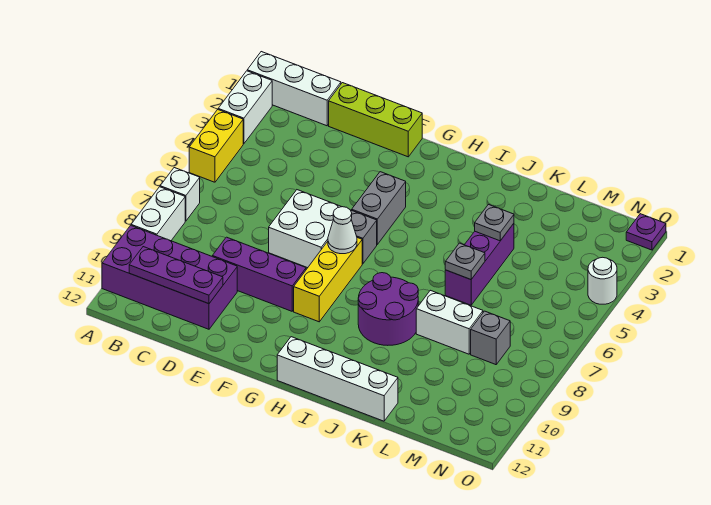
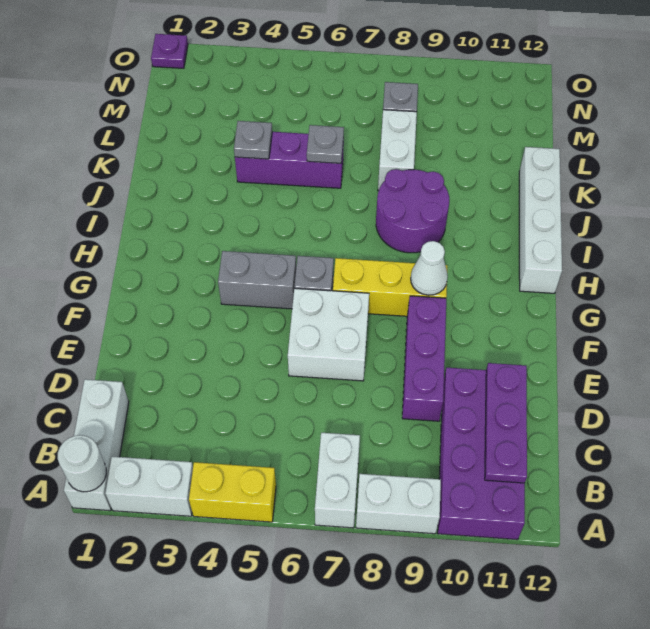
white 1x1 brick [160,168,200,221] -> white 1x2 brick [315,433,360,528]
lime 1x3 brick [329,83,422,157] -> none
white 1x1 cone [328,207,357,254] -> white 1x1 cone moved to [411,241,448,295]
white 1x1 round brick [588,257,617,304] -> white 1x1 round brick moved to [58,435,106,492]

